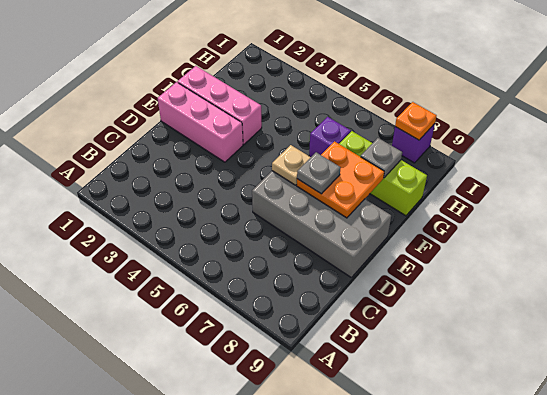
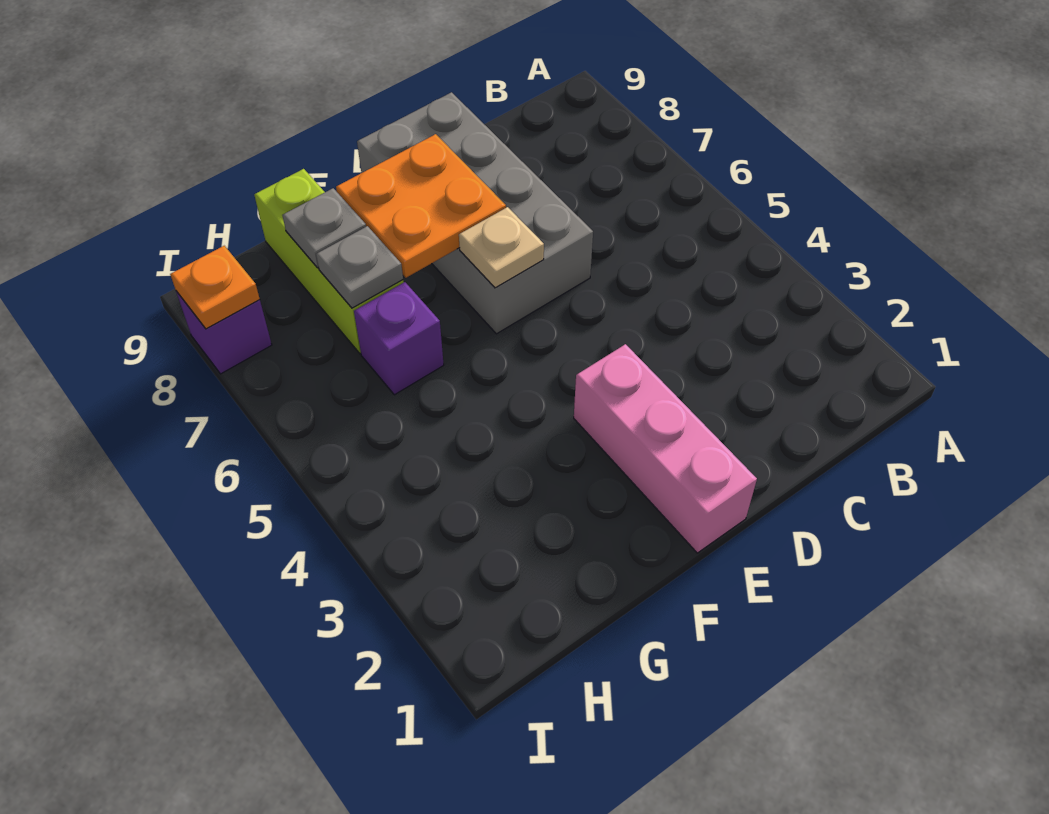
grey 1x1 plate [297,152,341,194] -> grey 1x1 plate moved to [316,226,403,308]
pink 1x3 brick [177,66,262,144] -> none

